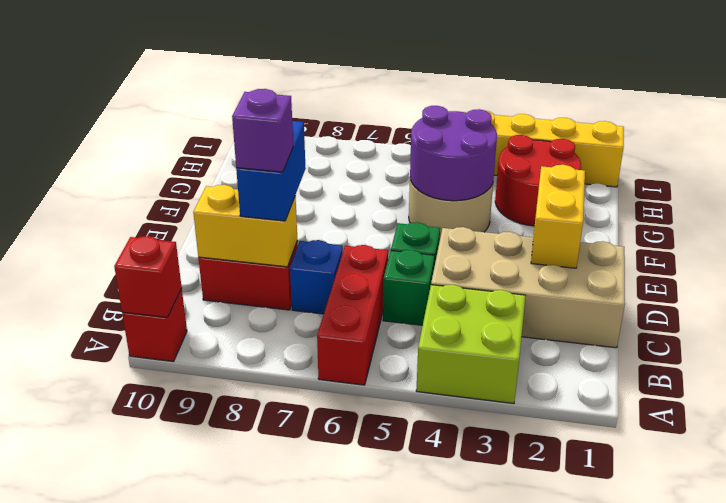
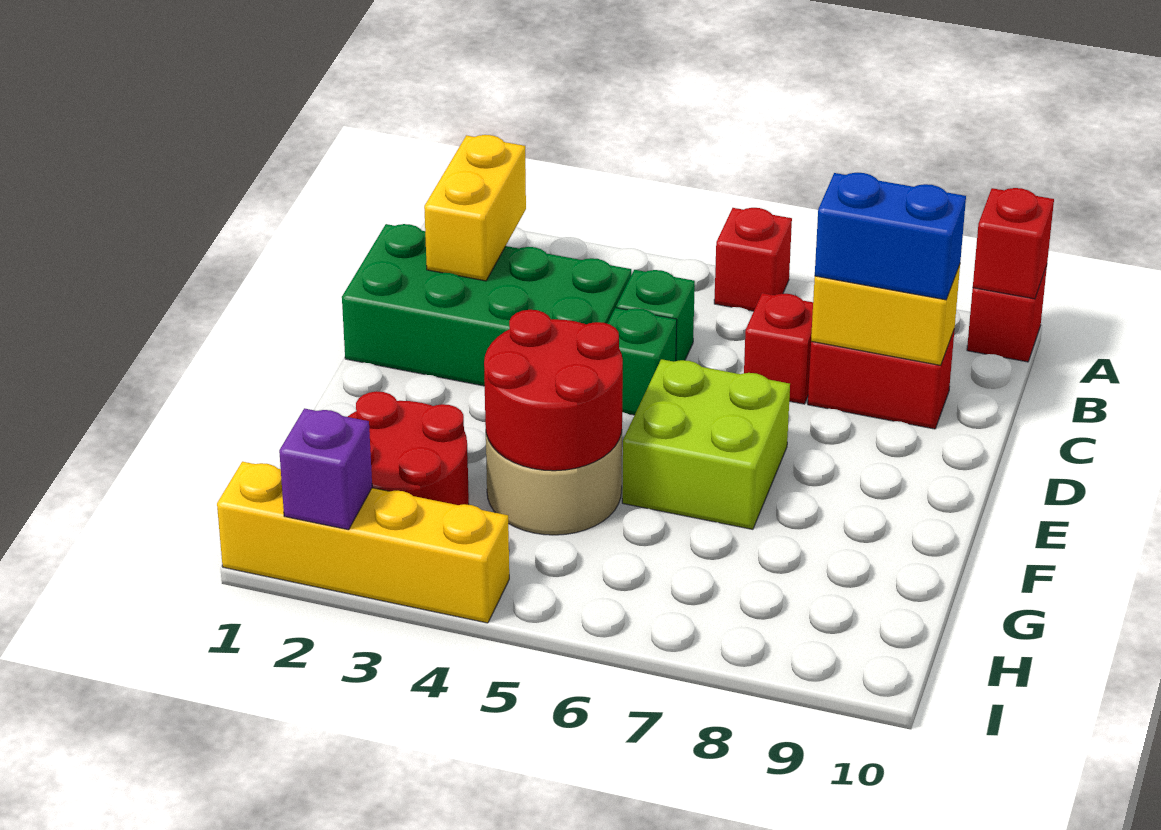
lime 2x2 brick [416,285,526,403] -> lime 2x2 brick moved to [622,359,790,529]
red 1x3 brick [317,245,388,385] -> red 1x1 brick [714,208,792,311]
tan 2x4 brick [431,227,625,348] -> green 2x4 brick [342,224,631,386]
blue 1x1 brick [290,240,343,314] -> red 1x1 brick [744,293,813,404]
blue 1x2 brick [236,121,306,221] -> blue 1x2 brick turned to [815,173,966,300]
purple 1x1 brick [232,89,293,172] -> purple 1x1 brick moved to [279,408,372,530]
yellow 1x2 brick [531,165,585,268] -> yellow 1x2 brick moved to [424,135,526,281]
purple 2x2 round brick [410,106,497,201] -> red 2x2 round brick [484,310,623,471]

